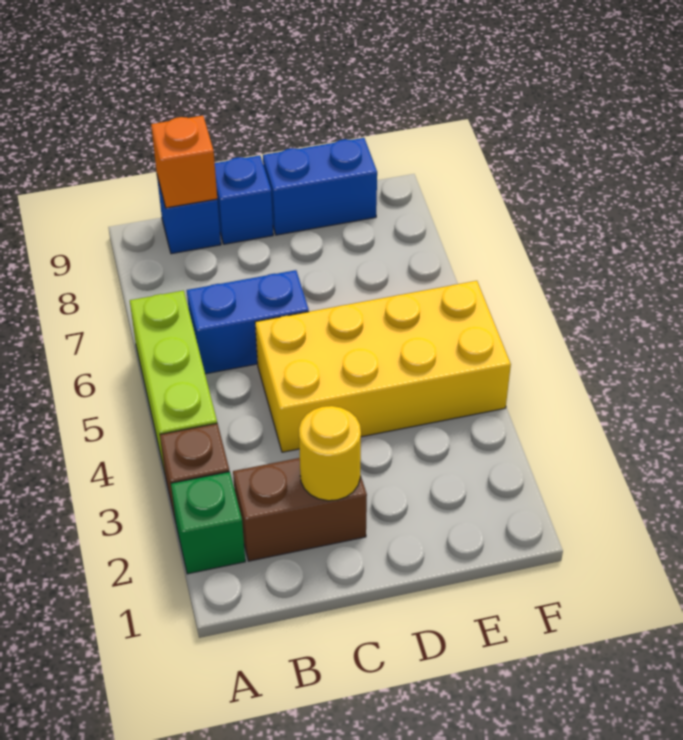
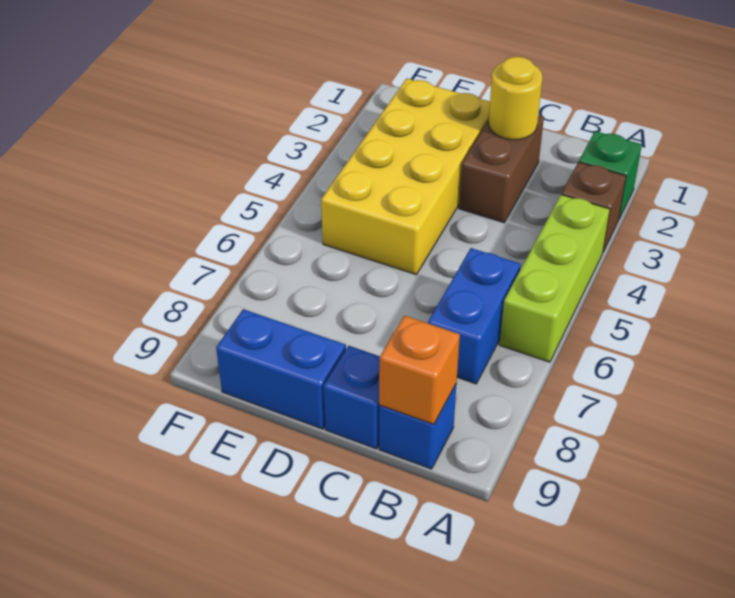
brown 1x2 brick [233,458,367,561] -> brown 1x2 brick turned to [459,115,544,223]
blue 1x2 brick [187,270,309,374] -> blue 1x2 brick turned to [428,248,521,384]
yellow 2x4 brick [255,281,511,452] -> yellow 2x4 brick turned to [321,79,490,275]

